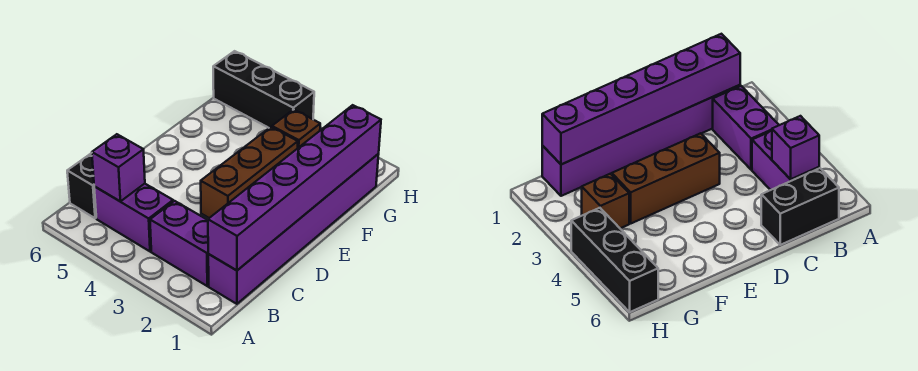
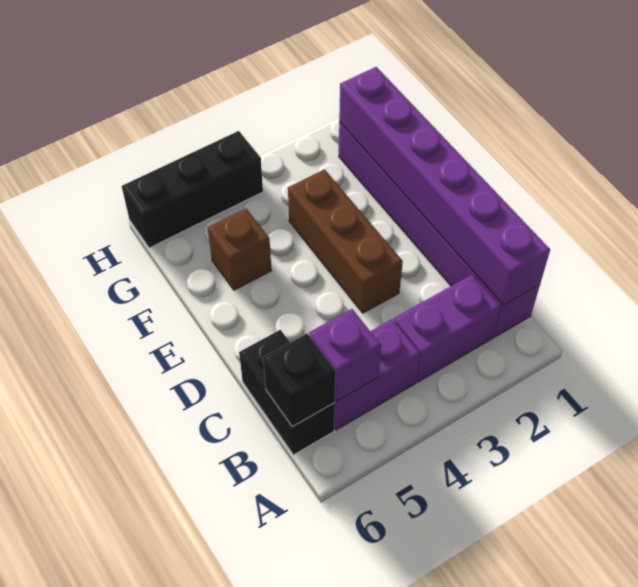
none -> black 1x1 brick [263,334,336,427]
brown 1x1 brick [272,109,320,148] -> brown 1x1 brick moved to [208,209,272,290]

